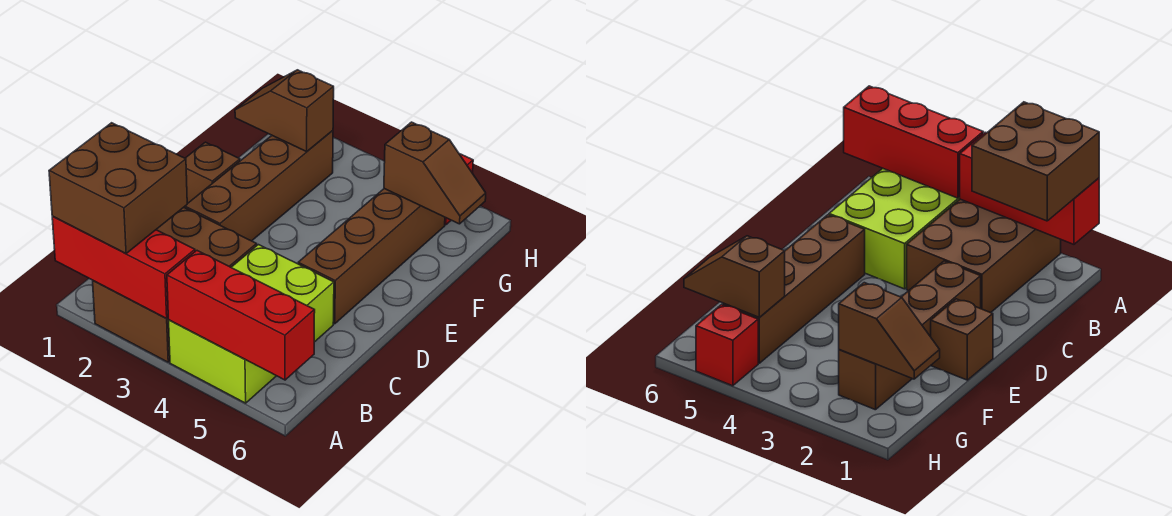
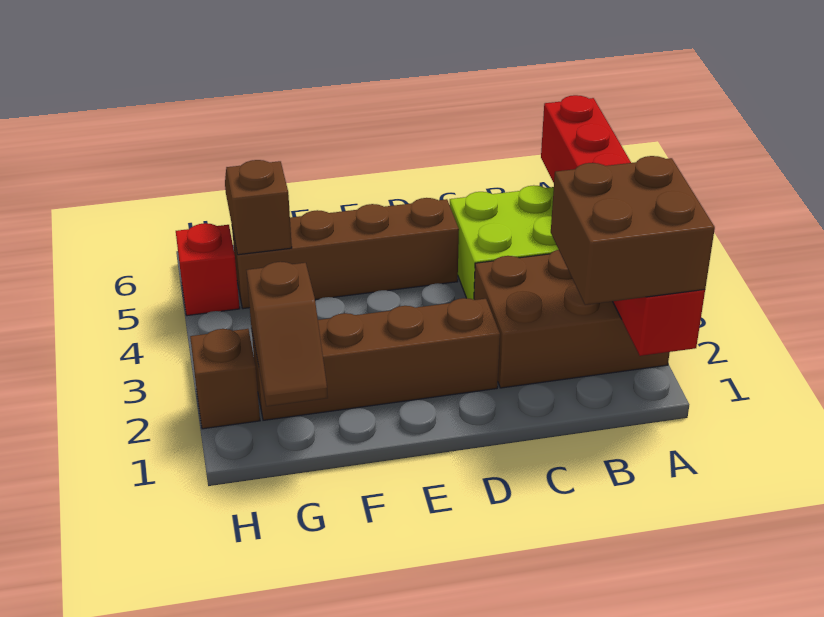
brown 1x1 brick [184,142,240,208] -> brown 1x1 brick moved to [190,329,260,429]

